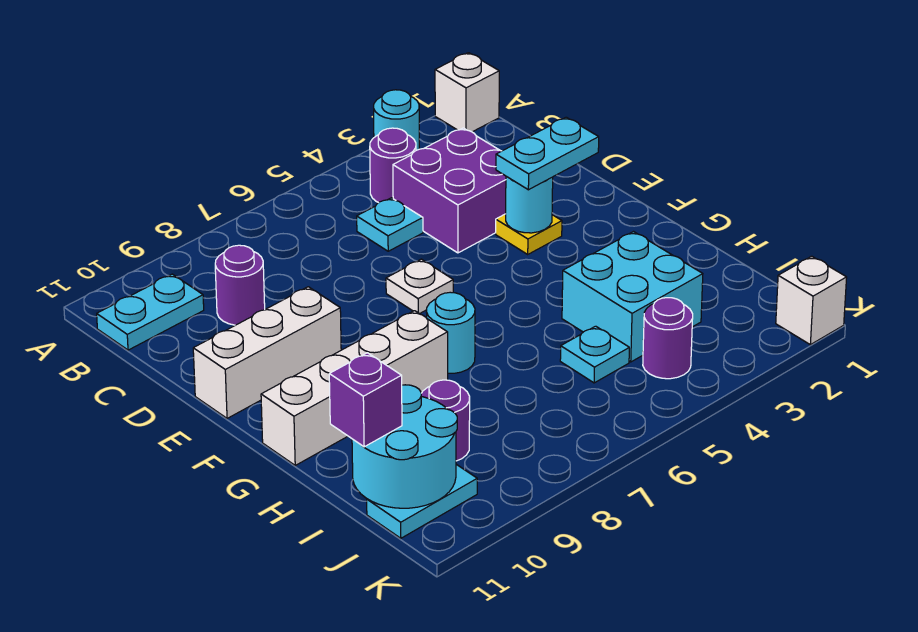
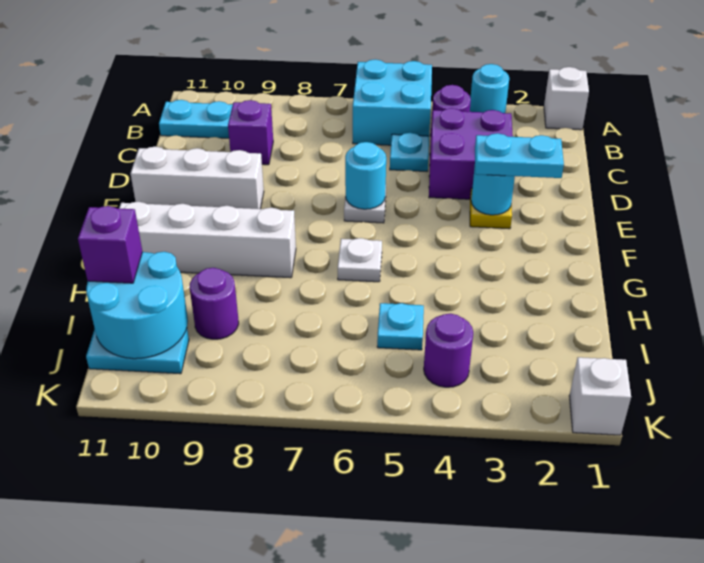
purple 1x1 round brick [215,245,265,325] -> purple 1x1 brick [228,100,273,165]
none -> white 1x1 plate [338,238,382,282]
cyan 1x1 round brick [426,292,475,373] -> cyan 1x1 round brick moved to [345,142,386,209]
cyan 2x2 brick [562,232,703,362] -> cyan 2x2 brick moved to [353,59,432,145]

